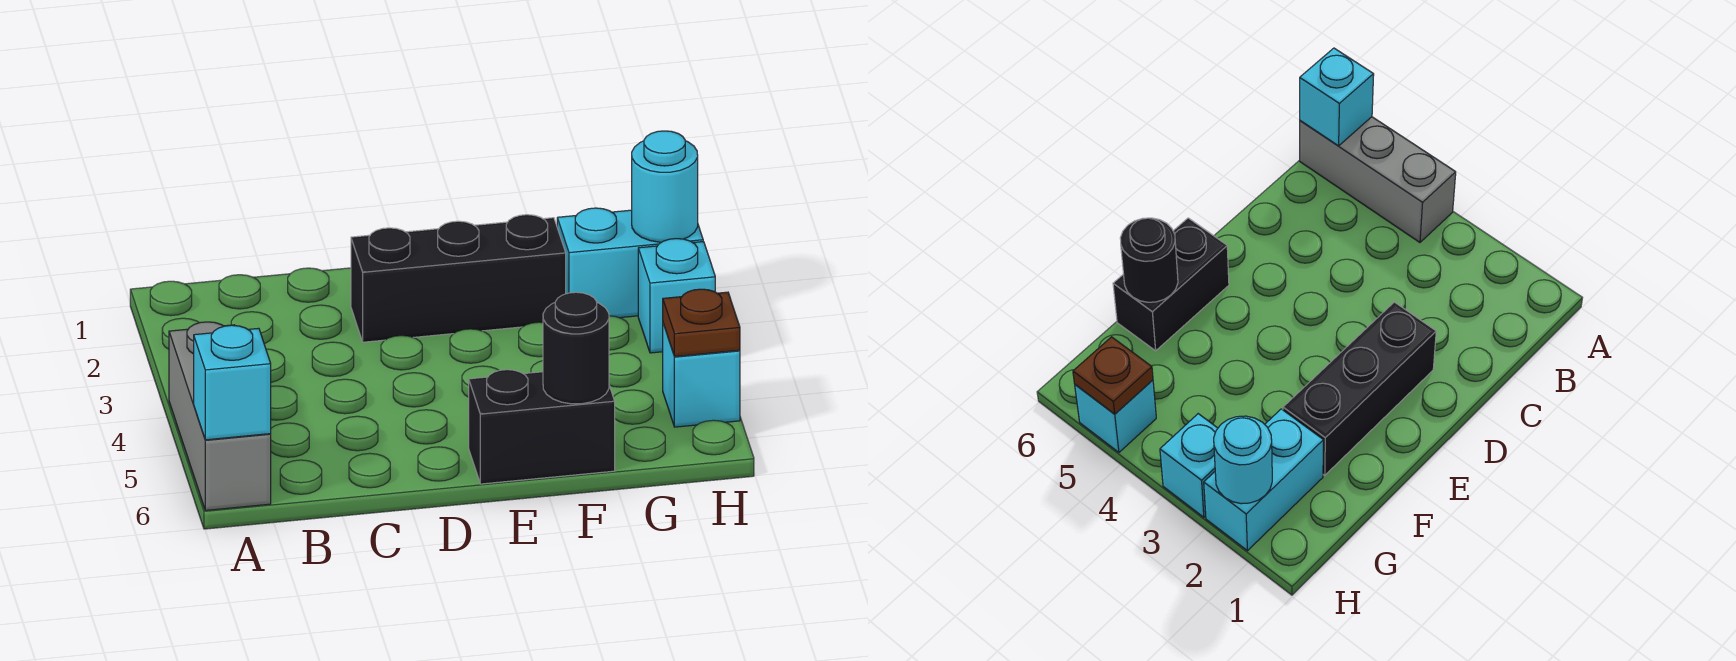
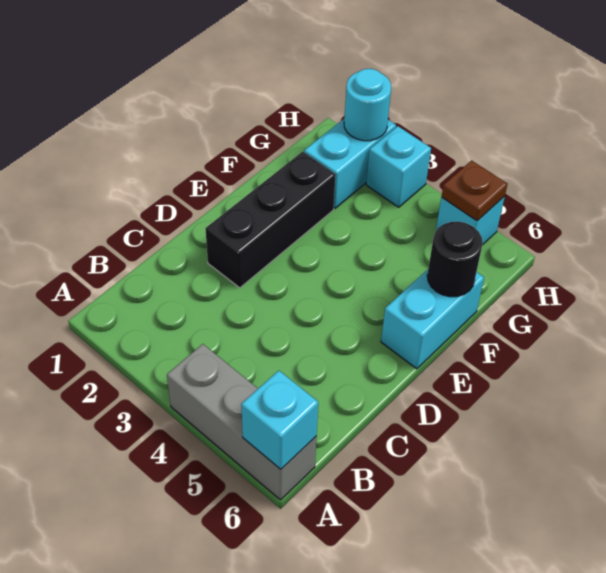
black 1x2 brick [469,370,615,484] -> cyan 1x2 brick [381,270,484,369]

